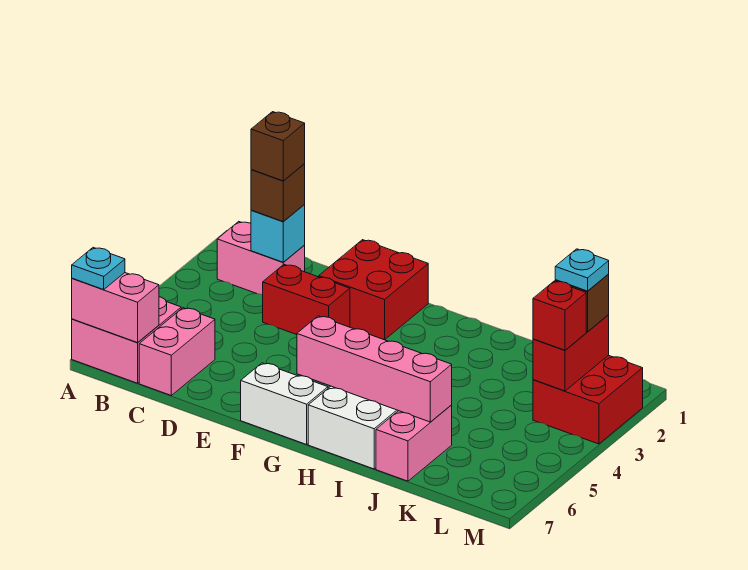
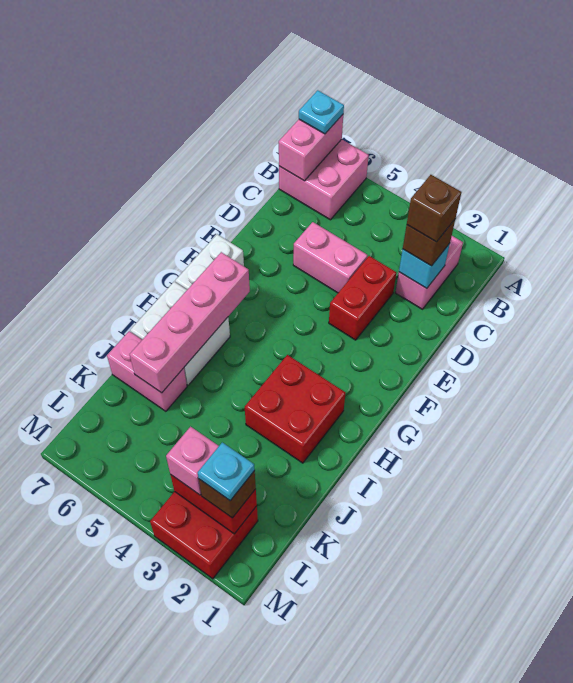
pink 1x2 brick [139,308,215,395] -> pink 1x2 brick moved to [293,222,368,293]
red 2x2 brick [319,240,428,340] -> red 2x2 brick moved to [245,355,345,463]
red 1x1 brick [533,281,586,350] -> pink 1x1 brick [166,427,219,495]

